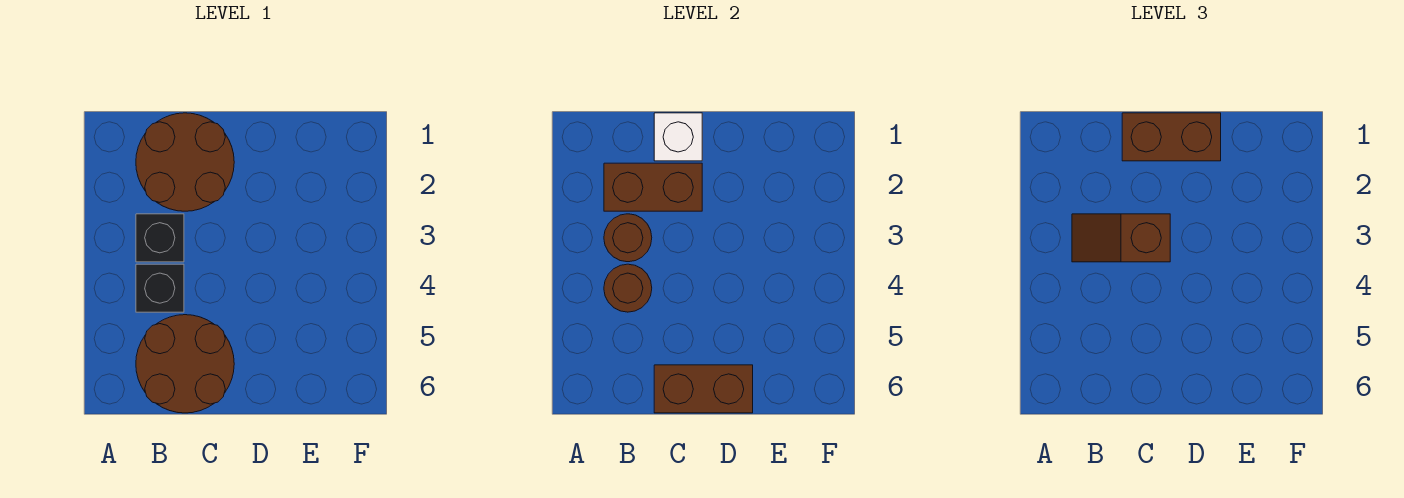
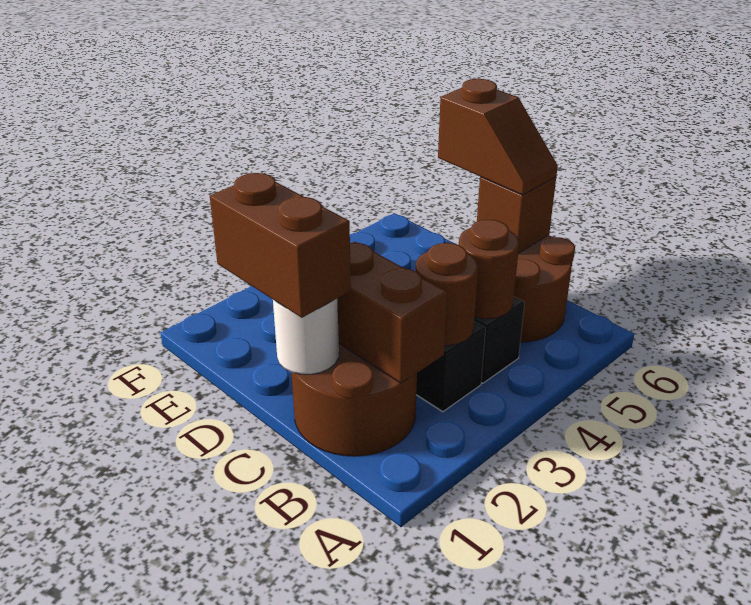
brown 1x2 slope [1072,214,1170,262] -> brown 1x2 slope moved to [438,79,558,195]
white 1x1 brick [654,113,702,161] -> white 1x1 round brick [273,299,339,374]
brown 1x2 brick [654,365,753,413] -> brown 1x1 brick [477,177,556,253]

